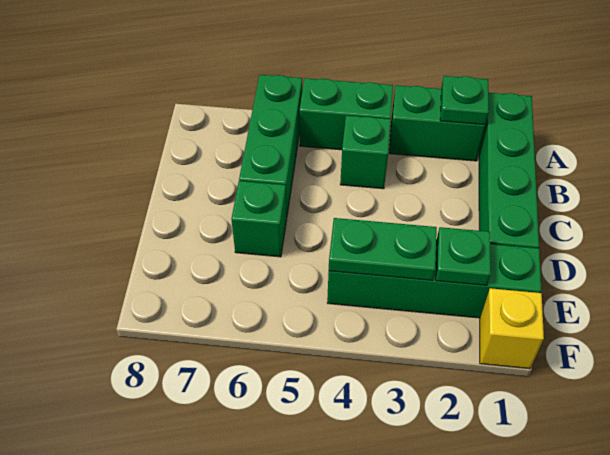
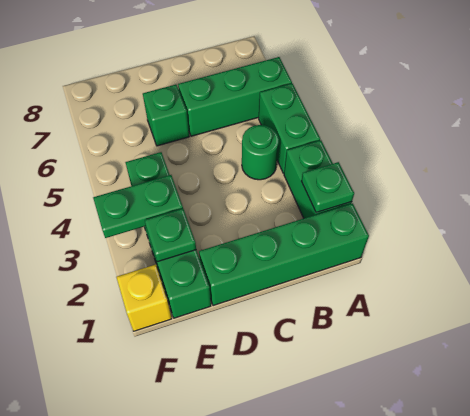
green 1x1 brick [340,115,391,189] -> green 1x1 round brick [242,125,279,180]
green 1x2 plate [329,218,437,281] -> green 1x2 plate turned to [93,175,183,238]

